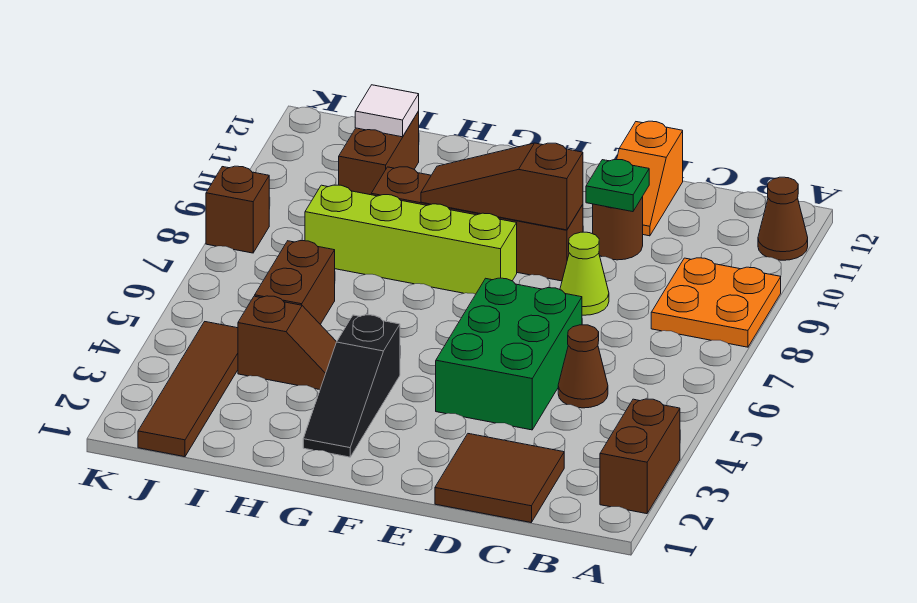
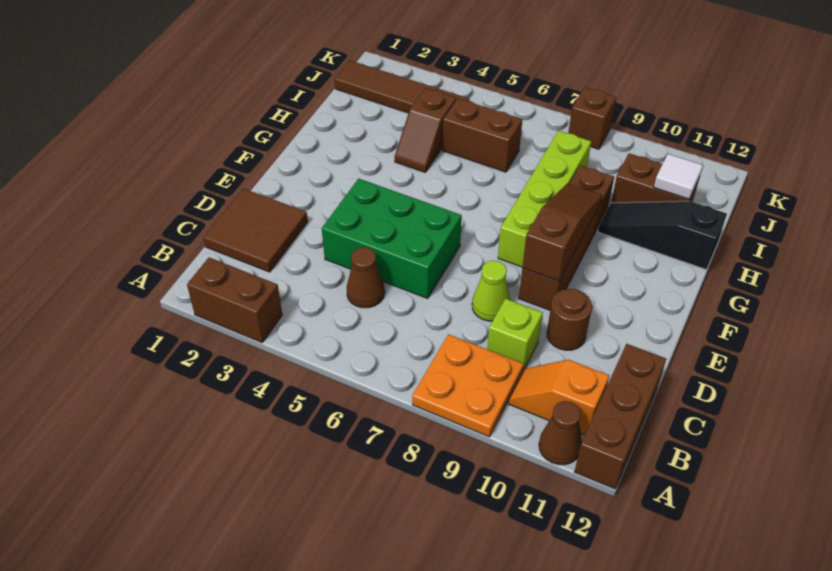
none -> brown 1x3 brick [575,344,666,489]
none -> lime 1x1 brick [487,299,543,371]
green 1x1 plate [586,160,649,212] -> none
orange 1x2 slope [617,121,683,236] -> orange 1x2 slope moved to [509,360,609,435]
black 1x3 slope [303,315,400,457] -> black 1x3 slope moved to [598,201,727,269]

